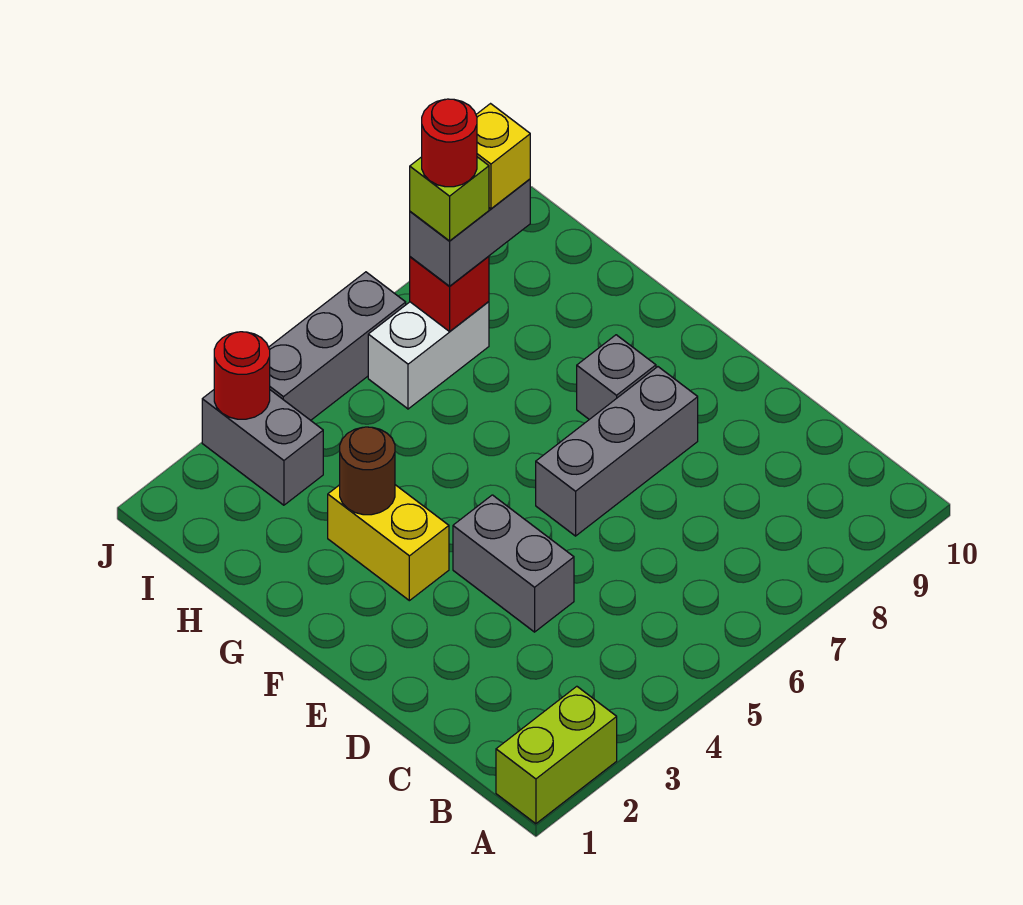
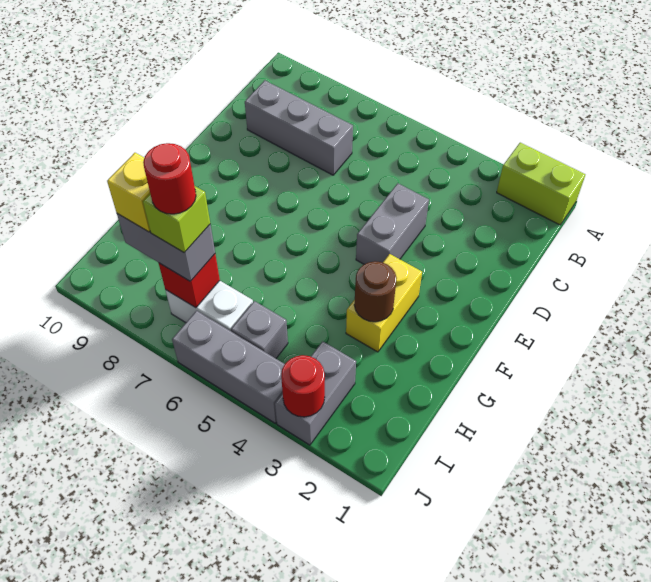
grey 1x3 brick [536,367,698,536] -> grey 1x3 brick moved to [245,80,353,175]
grey 1x1 brick [577,335,656,419] -> grey 1x1 brick moved to [231,301,288,358]

